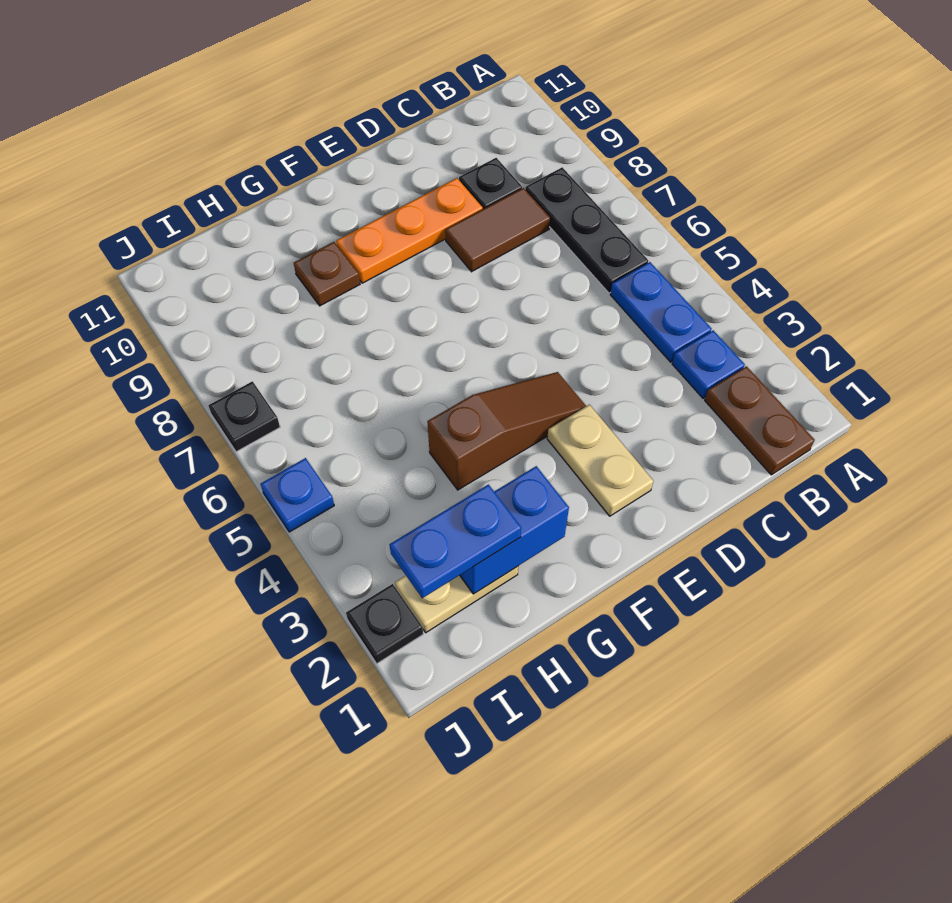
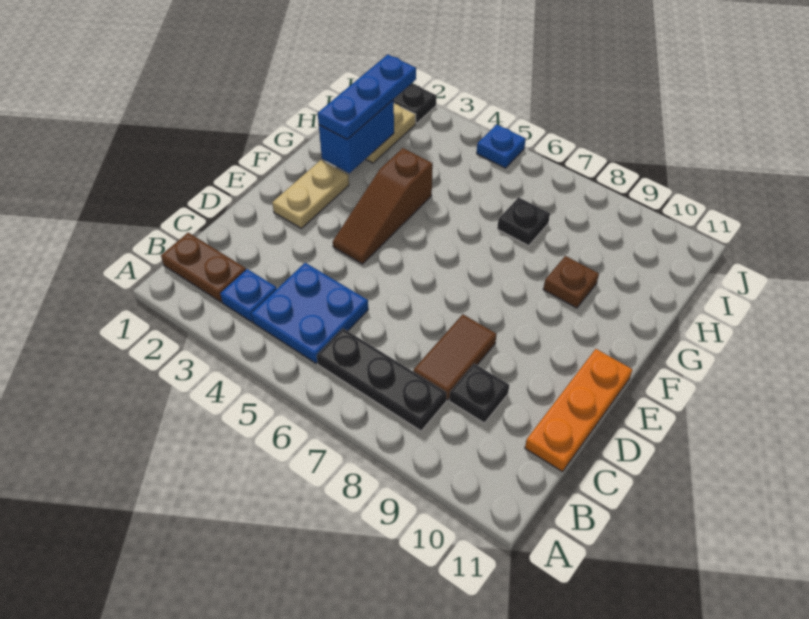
blue 1x2 plate [610,262,712,362] -> blue 2x2 plate [251,263,368,363]
orange 1x3 plate [336,178,483,283] -> orange 1x3 plate moved to [525,349,633,472]
tan 1x2 plate [547,405,653,516] -> tan 1x2 plate turned to [272,160,349,228]
blue 1x2 plate [389,485,521,598] -> blue 1x3 plate [318,54,416,139]
black 1x1 plate [208,381,280,452] -> black 1x1 plate moved to [497,197,550,246]

